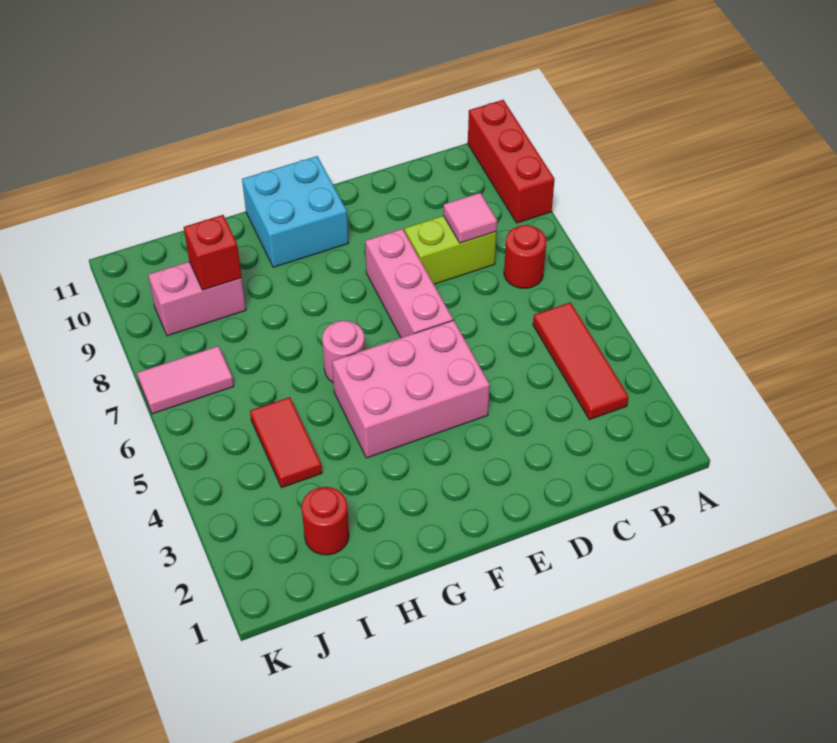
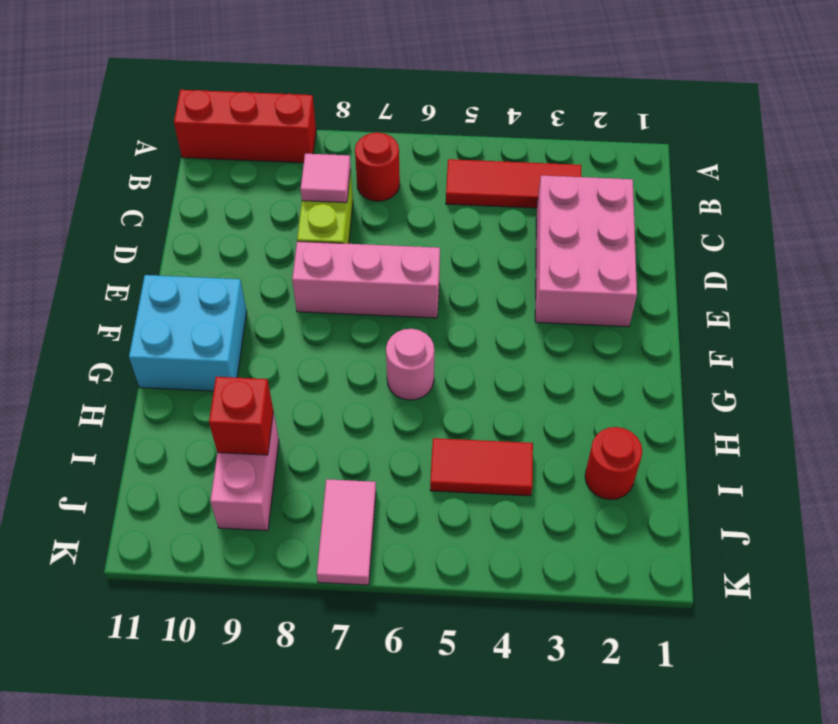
pink 2x3 brick [332,320,490,458] -> pink 2x3 brick moved to [535,176,637,327]

